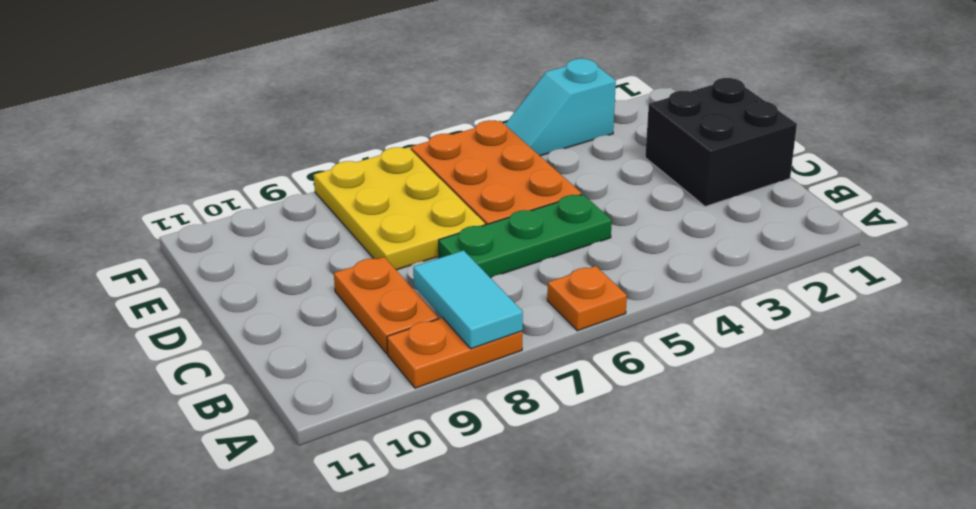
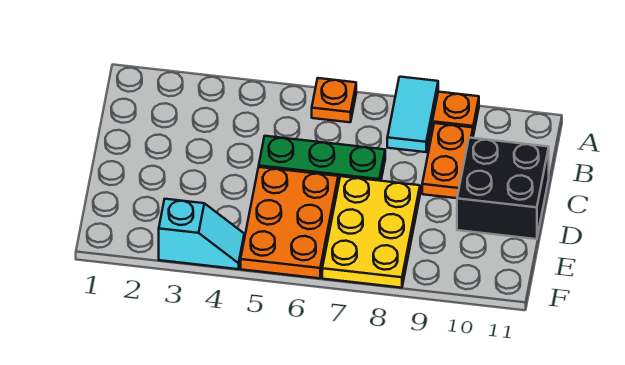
black 2x2 brick [645,78,797,207] -> black 2x2 brick moved to [457,138,549,239]

